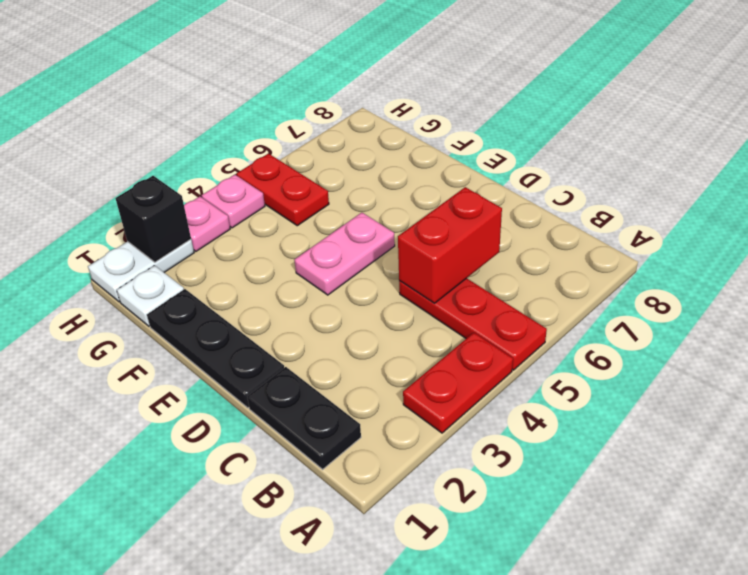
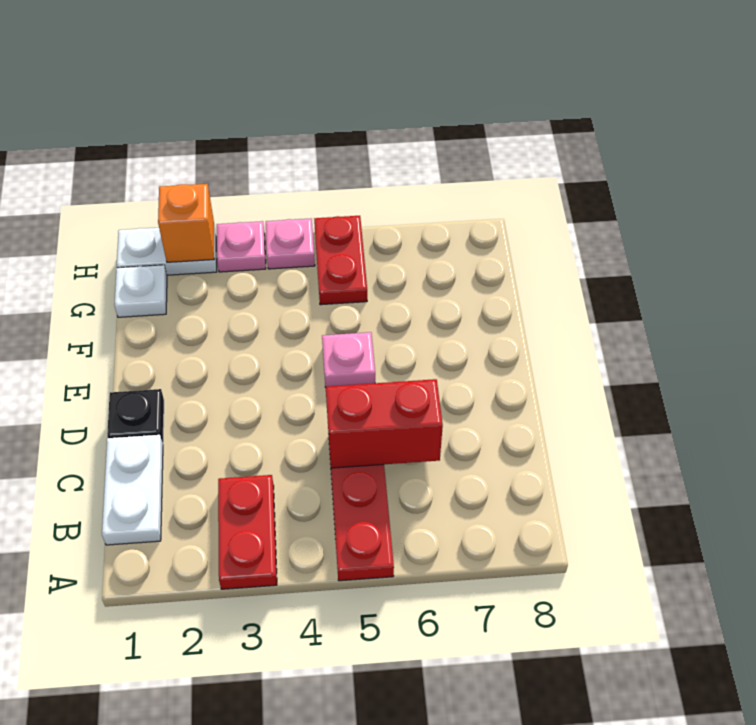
red 1x2 plate [403,333,513,433] -> red 1x2 plate turned to [218,475,277,589]
black 1x2 plate [247,367,361,469] -> white 1x2 plate [102,435,163,545]
black 1x3 plate [147,289,284,408] -> black 1x1 plate [107,389,164,444]
pink 1x2 plate [294,213,395,295] -> pink 1x1 plate [322,332,375,387]
black 1x1 brick [115,176,191,262] -> orange 1x1 brick [158,184,214,262]

